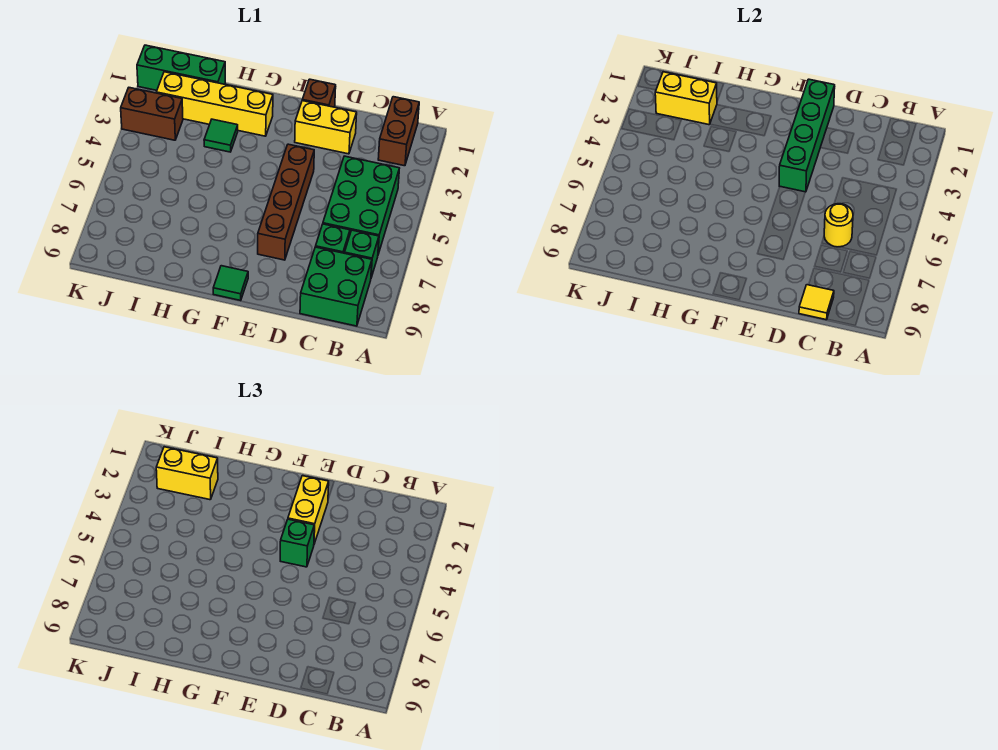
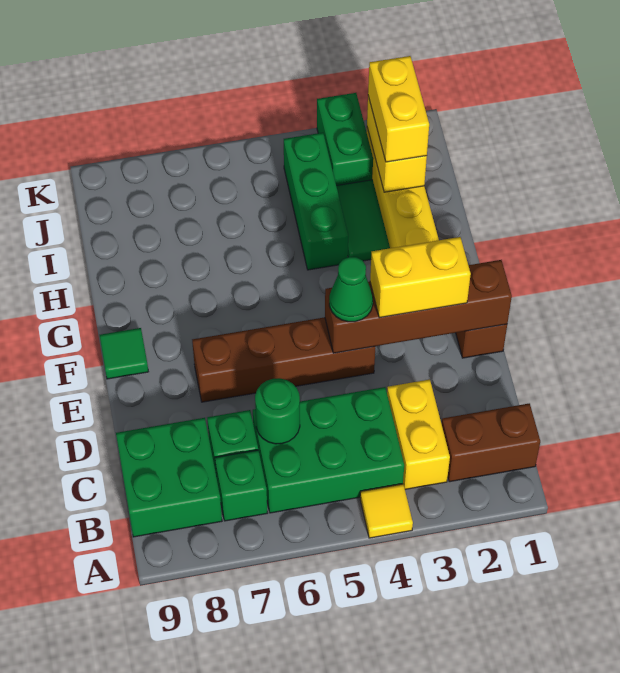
yellow 1x1 round brick [824,204,853,247] -> green 1x1 round brick [255,378,300,444]
yellow 1x1 tile [799,285,834,320] -> yellow 1x1 tile moved to [360,484,413,538]
yellow 1x2 brick [295,101,357,154] -> yellow 1x2 brick moved to [387,379,450,489]
green 1x4 brick [779,79,835,192] -> brown 1x4 brick [325,260,512,353]
green 1x1 brick [280,519,314,567] -> green 1x1 cone [329,257,373,322]
green 1x1 tile [204,119,238,152] -> green 1x2 tile [336,180,390,261]
green 1x3 brick [137,45,225,90] -> green 1x3 brick moved to [284,133,348,270]
brown 1x2 brick [121,88,183,140] -> green 1x2 brick [317,93,373,186]

